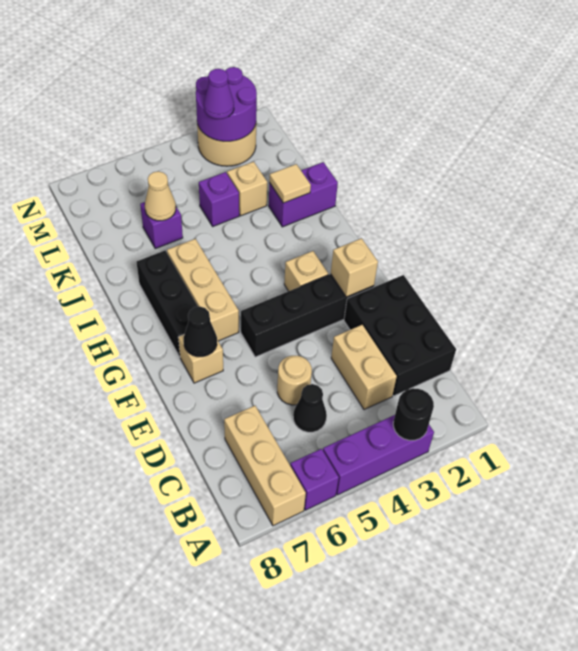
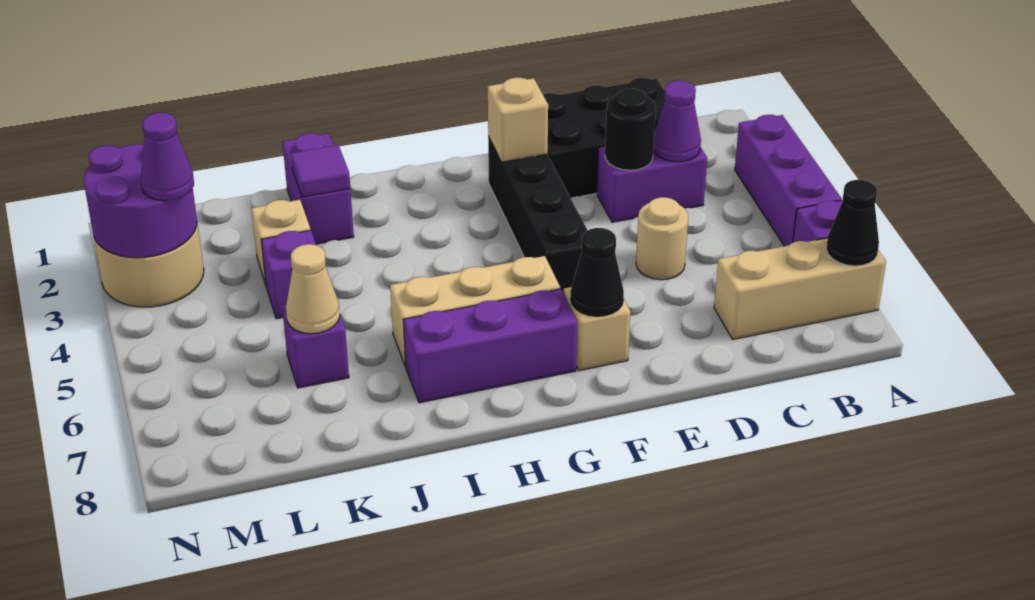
black 1x1 round brick [393,388,434,440] -> black 1x1 round brick moved to [605,89,656,170]
tan 1x2 brick [331,325,397,410] -> purple 1x2 brick [597,146,707,222]
none -> purple 1x1 cone [653,80,701,162]
black 1x1 cone [293,384,327,432] -> black 1x1 cone moved to [826,180,879,266]
tan 1x1 brick [284,251,328,291] -> none
black 1x3 brick [137,251,198,357] -> purple 1x3 brick [403,289,577,403]
tan 1x1 tile [269,164,311,203] -> purple 1x1 tile [291,145,350,197]

